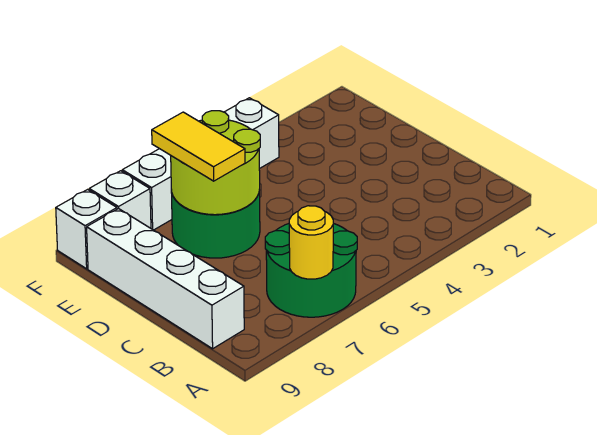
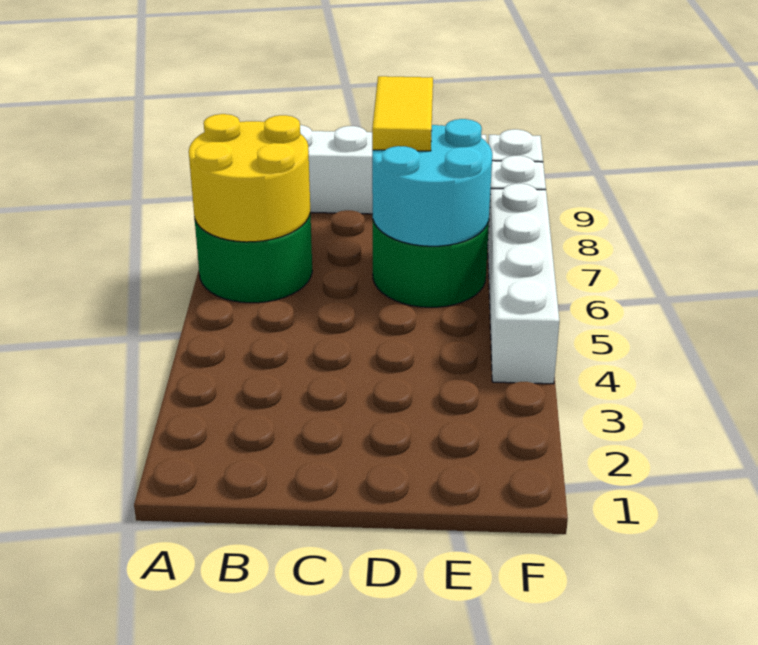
yellow 1x1 round brick [289,206,333,279] -> yellow 2x2 round brick [189,114,310,242]
lime 2x2 round brick [171,111,260,215] -> cyan 2x2 round brick [372,119,492,246]
yellow 1x2 tile [152,112,245,181] -> yellow 1x2 tile turned to [372,76,433,151]

